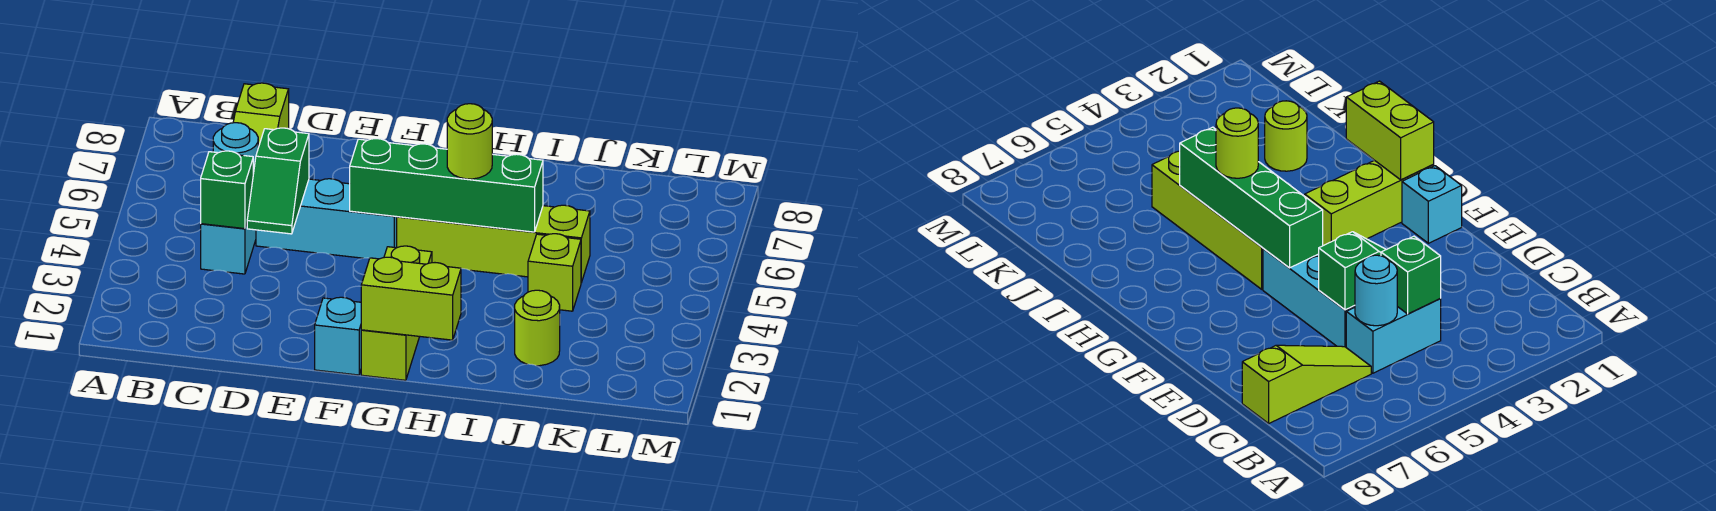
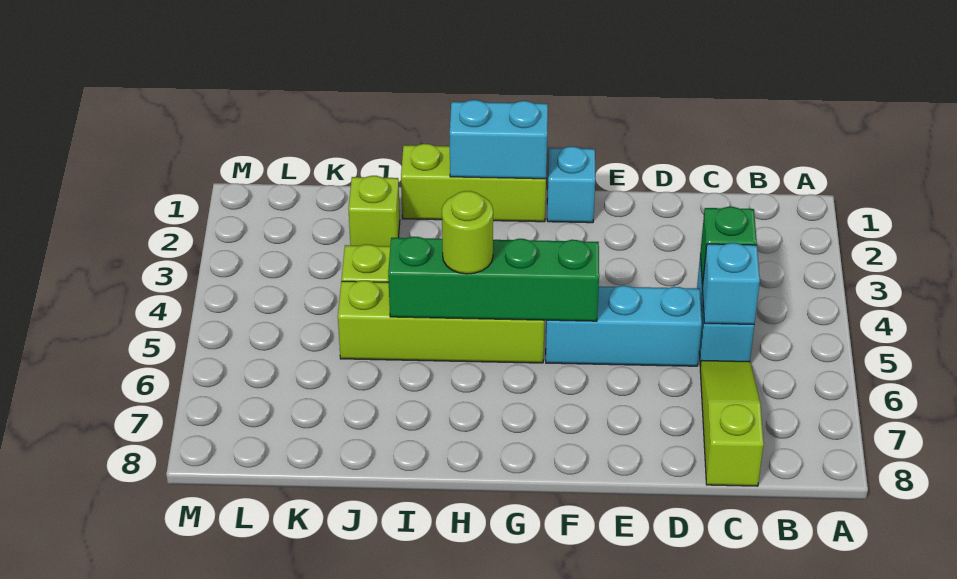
cyan 1x1 round brick [213,123,258,174] -> cyan 1x1 brick [702,243,760,324]
green 1x2 slope [247,128,309,234] -> none
lime 1x3 brick [361,246,432,380] -> lime 1x3 brick turned to [401,144,546,222]
lime 1x2 brick [361,257,461,340] -> cyan 1x2 brick [450,100,548,179]
lime 1x1 round brick [515,290,560,366] -> lime 1x1 brick [348,176,400,246]

